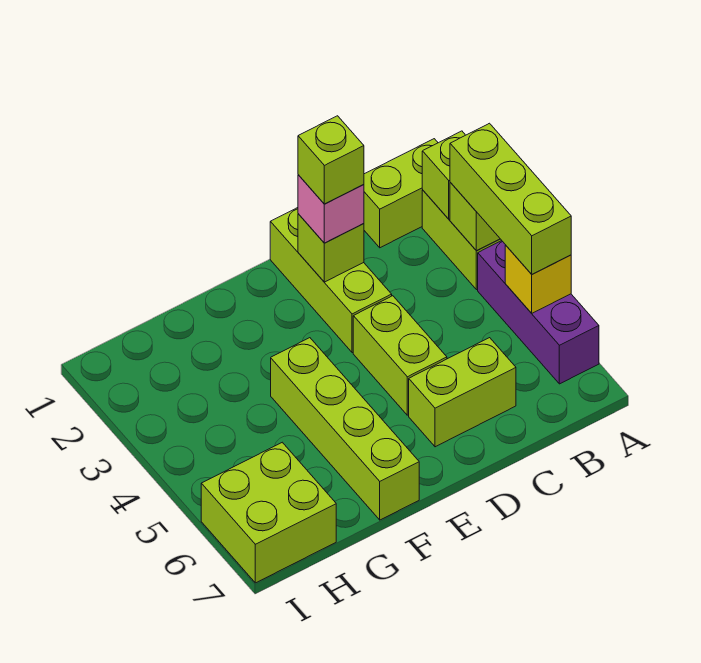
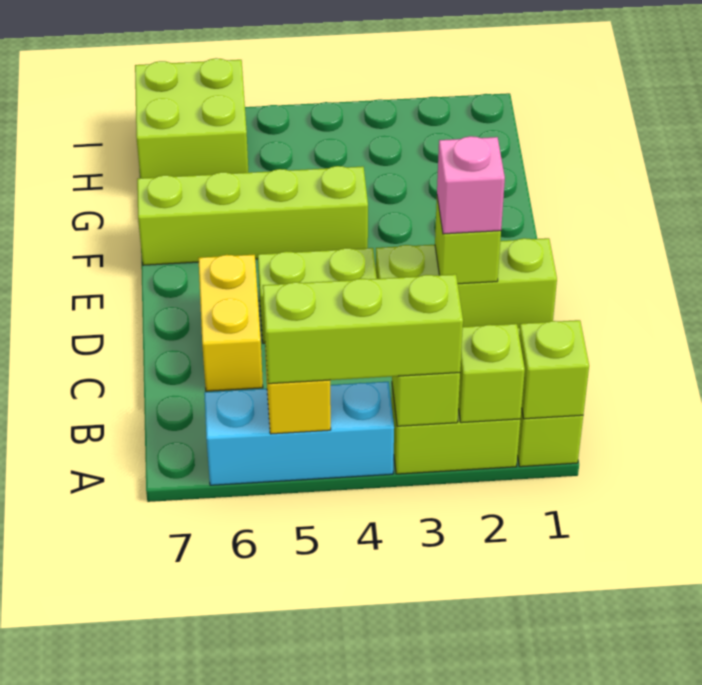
purple 1x3 brick [478,241,599,384] -> cyan 1x3 brick [204,382,394,485]
lime 1x2 brick [409,338,516,447] -> yellow 1x2 brick [198,255,263,391]
lime 1x1 brick [298,116,364,204] -> lime 1x1 brick moved to [519,320,589,419]

